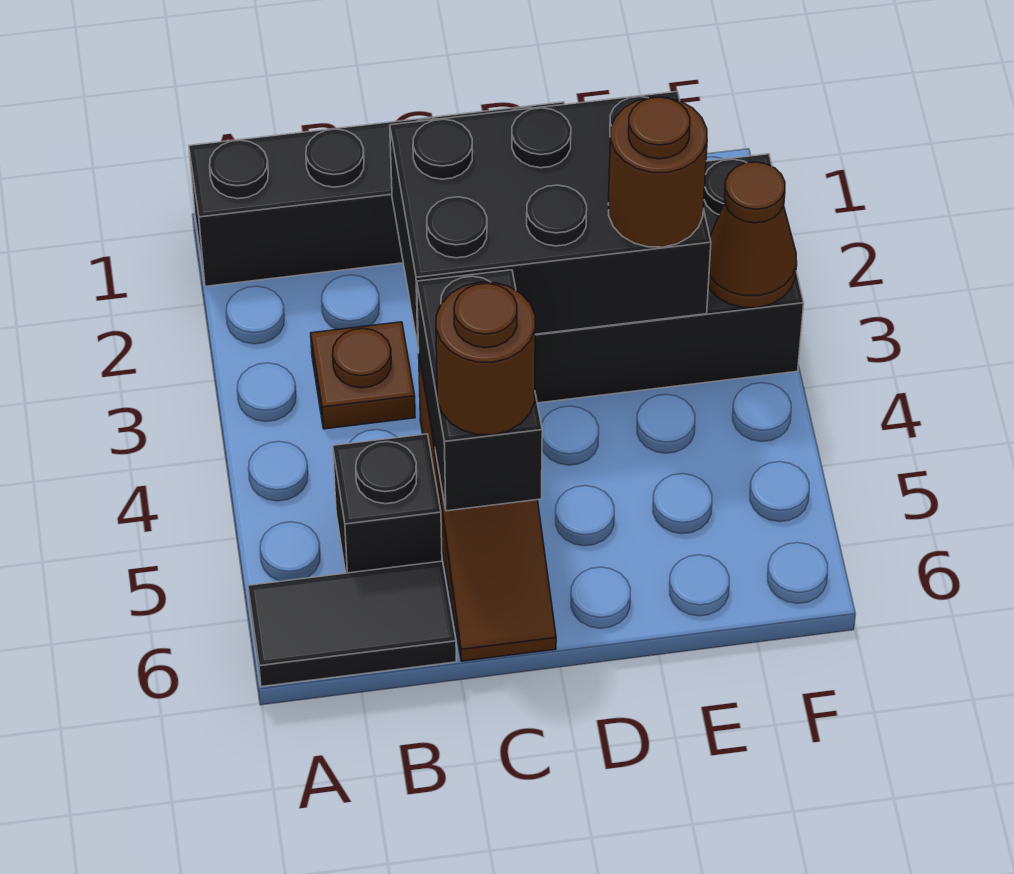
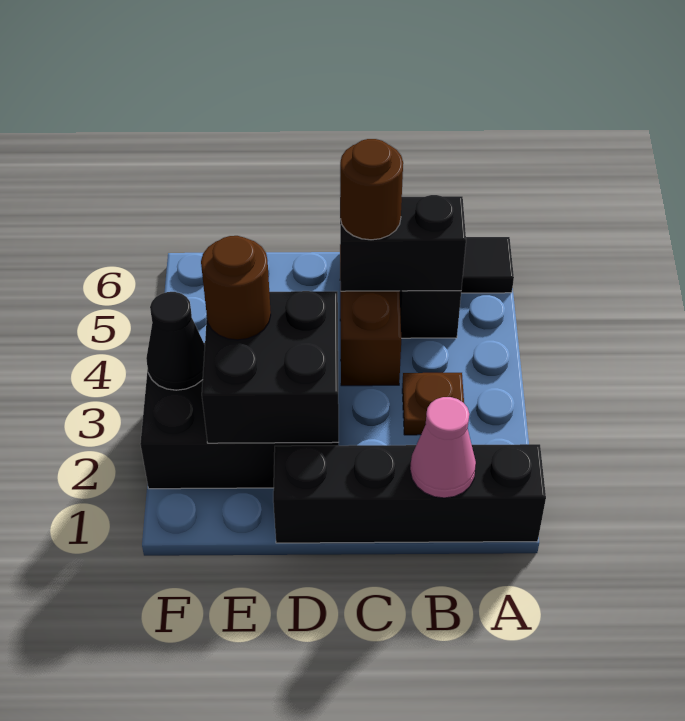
none -> pink 1x1 cone [410,397,476,498]
black 2x3 brick [390,91,711,348] -> black 2x2 brick [202,291,339,443]
black 1x2 brick [417,270,542,511] -> black 1x2 brick turned to [340,195,466,291]
brown 1x1 cone [708,162,797,308] -> black 1x1 cone [146,292,205,390]

